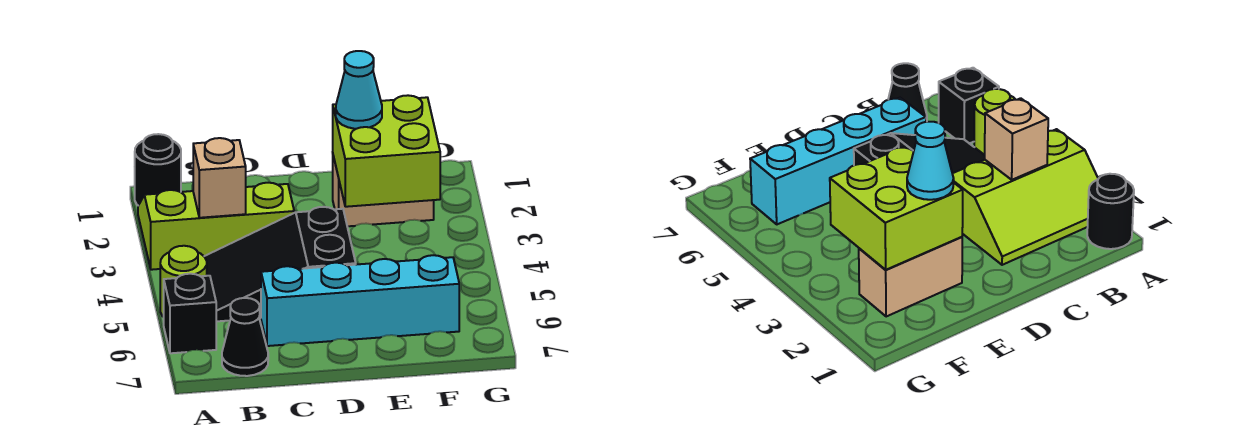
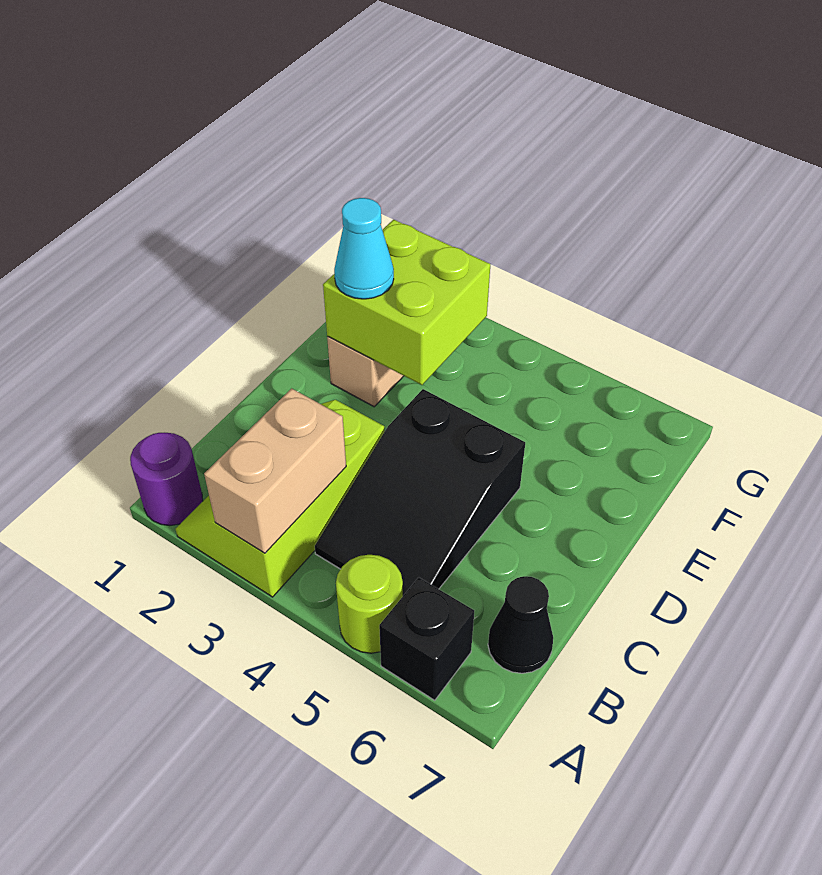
black 1x1 round brick [135,134,181,206] -> purple 1x1 round brick [130,433,203,525]
tan 1x1 brick [193,138,246,218] -> tan 1x2 brick [204,388,346,553]
cyan 1x4 brick [261,255,459,346] -> none

